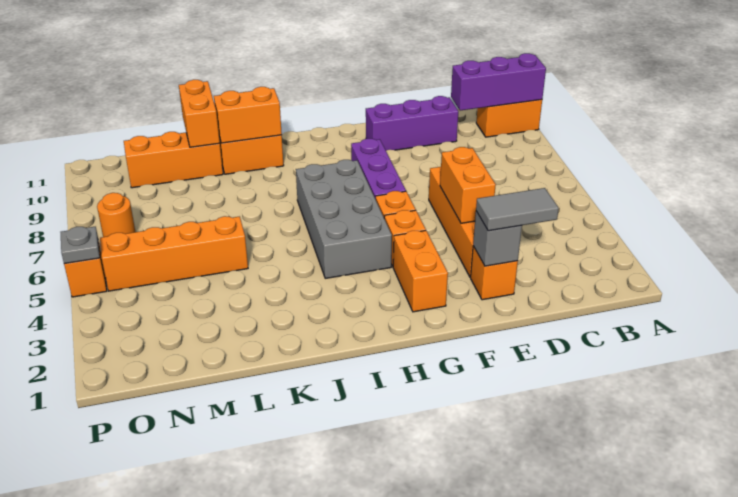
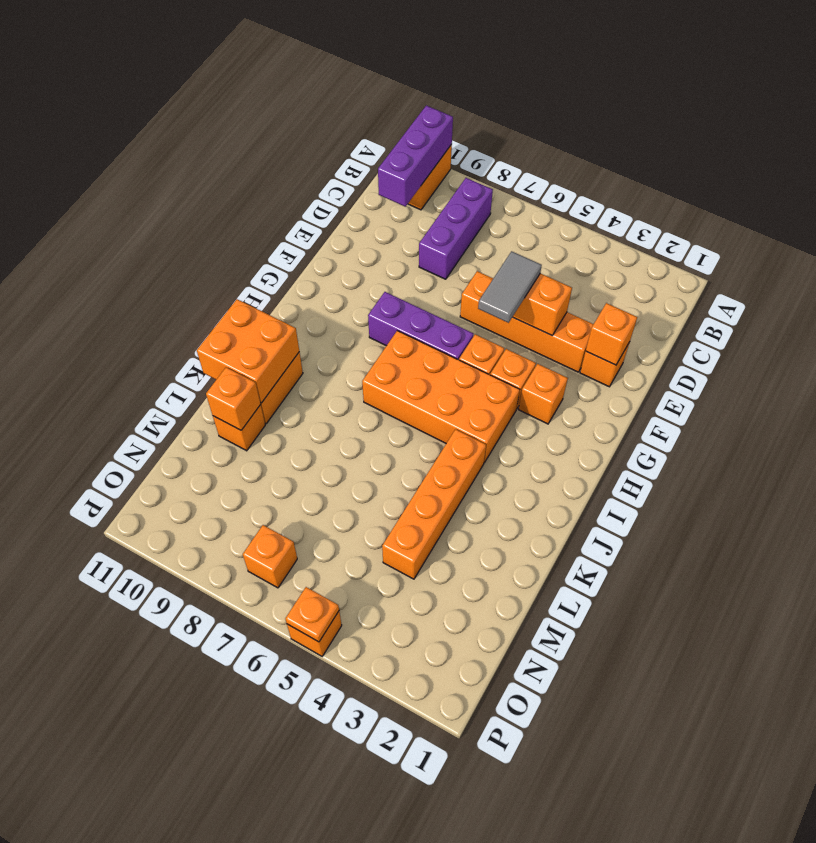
grey 1x2 tile [476,188,559,231] -> grey 1x2 tile moved to [478,251,542,323]
purple 1x3 brick [366,96,458,150] -> purple 1x3 brick moved to [419,178,493,279]
grey 1x1 brick [473,211,522,266] -> orange 1x1 brick [586,303,637,365]
orange 1x2 brick [393,231,448,312] -> orange 1x1 brick [519,364,568,424]
grey 2x4 brick [296,160,392,278] -> orange 2x4 brick [362,331,520,463]
orange 1x2 brick [214,87,282,143] -> orange 2x2 brick [197,299,299,403]
orange 1x4 brick [100,216,248,291] -> orange 1x4 brick moved to [382,429,486,579]
orange 1x3 brick [124,132,223,188] -> orange 1x1 brick [213,405,265,451]
orange 1x2 brick [179,80,220,147] -> orange 1x1 brick [206,367,261,430]
orange 1x1 round brick [97,193,135,237] -> orange 1x1 brick [243,525,297,588]
grey 1x1 plate [61,227,100,264] -> orange 1x1 plate [285,587,339,642]

